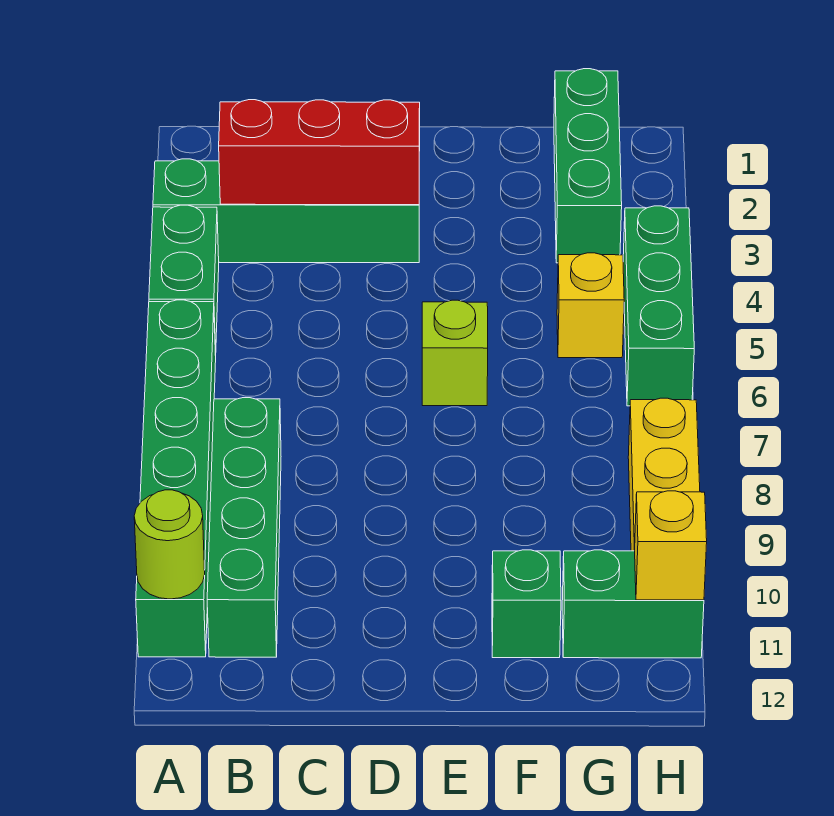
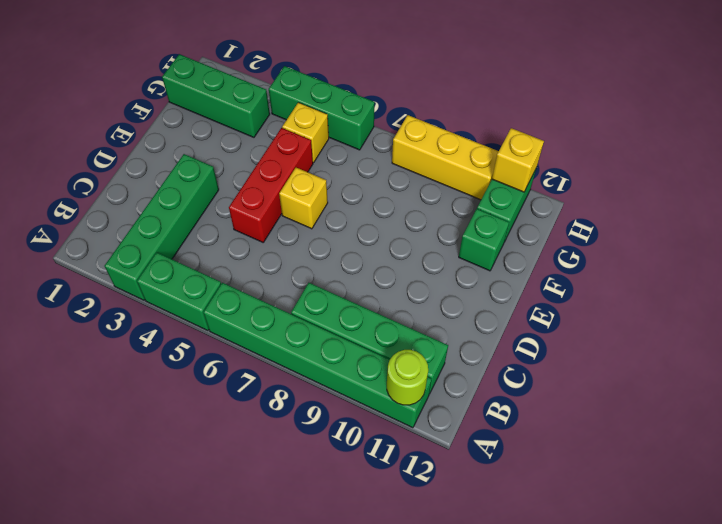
red 1x3 brick [219,100,420,205] -> red 1x3 brick moved to [229,128,313,242]
lime 1x1 brick [422,300,488,406] -> yellow 1x1 brick [279,168,328,229]

